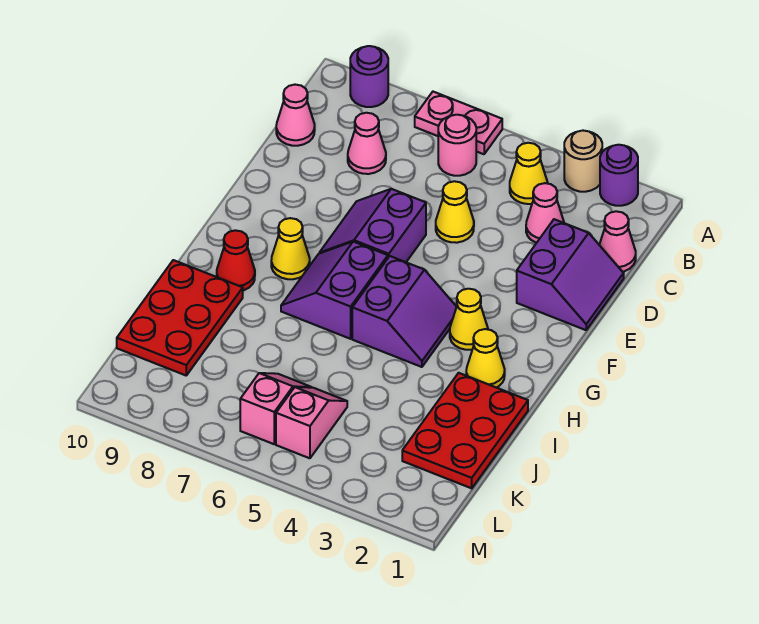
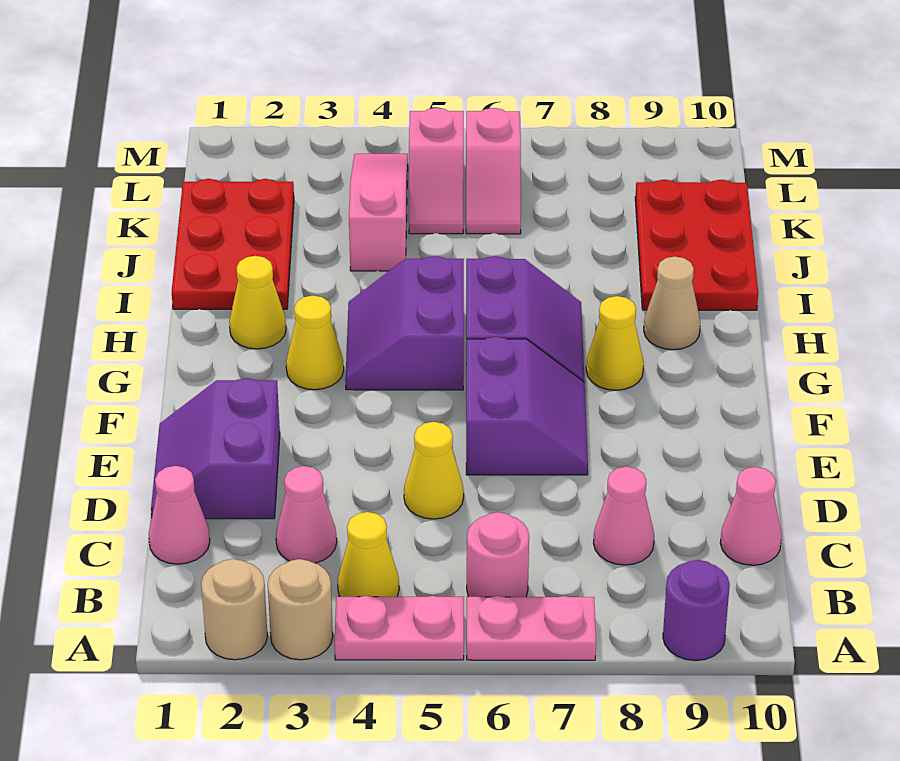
purple 1x1 round brick [600,145,638,206] -> tan 1x1 round brick [201,559,268,660]
none -> pink 1x2 plate [334,596,464,660]
red 1x1 cone [217,230,255,290] -> tan 1x1 cone [644,257,700,350]
none -> pink 1x3 slope [349,154,408,271]

